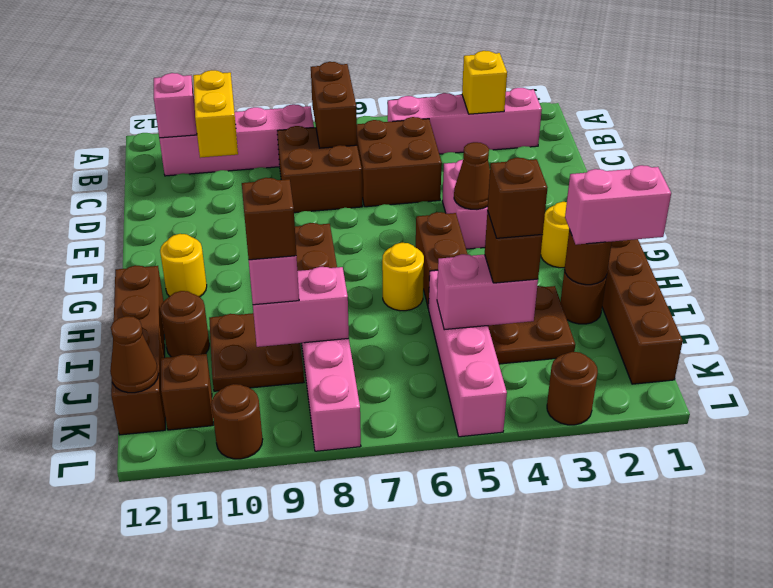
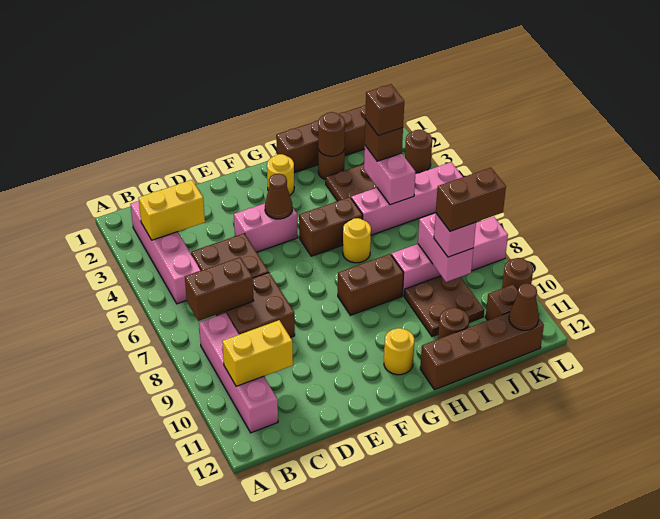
yellow 1x1 brick [462,51,507,114] -> yellow 1x2 brick [139,180,205,240]
pink 1x1 brick [154,73,197,138] -> none
pink 1x2 brick [565,165,671,245] -> none
brown 1x1 brick [242,178,296,260] -> brown 1x2 brick [436,168,506,231]

